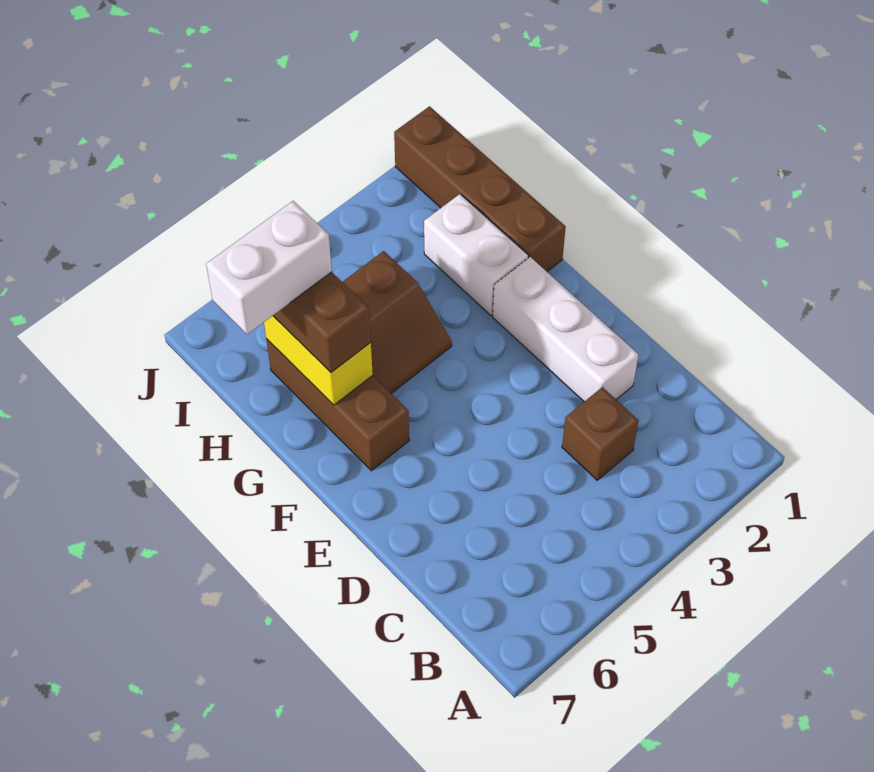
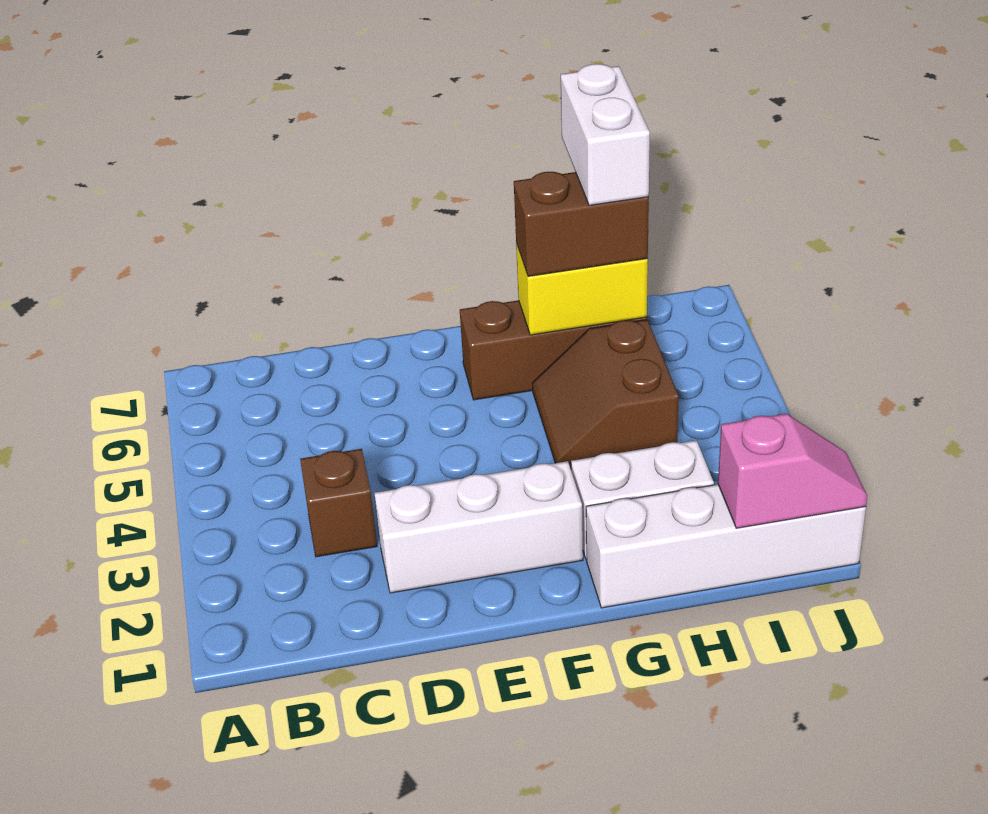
brown 1x4 brick [394,106,566,272] -> white 1x4 brick [586,484,866,608]
none -> pink 1x2 slope [718,414,867,528]

